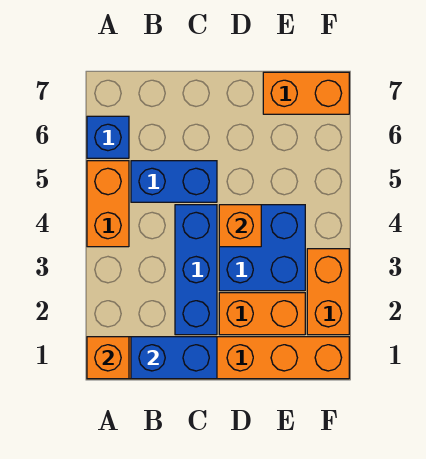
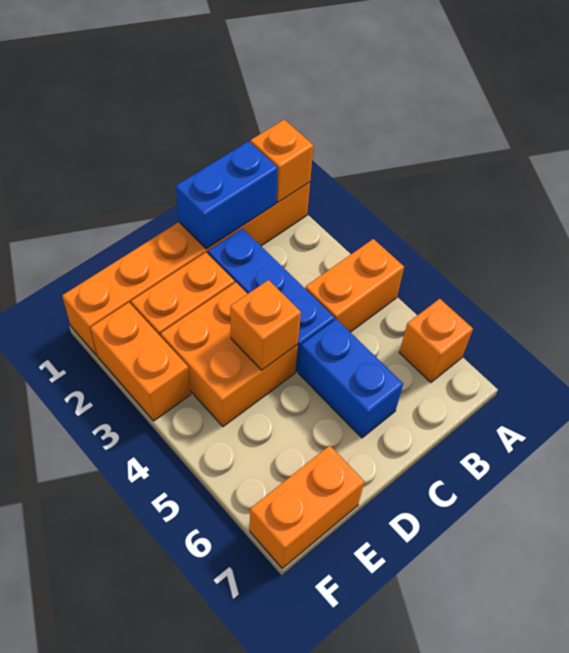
orange 1x2 brick [87,161,129,247] -> orange 1x2 brick turned to [305,239,404,332]
blue 1x1 brick [87,116,129,158] -> orange 1x1 brick [399,299,473,382]
blue 1x2 brick [131,161,217,202] -> blue 1x2 brick turned to [298,319,403,438]
blue 2x2 brick [219,205,305,291] -> orange 2x2 brick [161,282,298,426]

